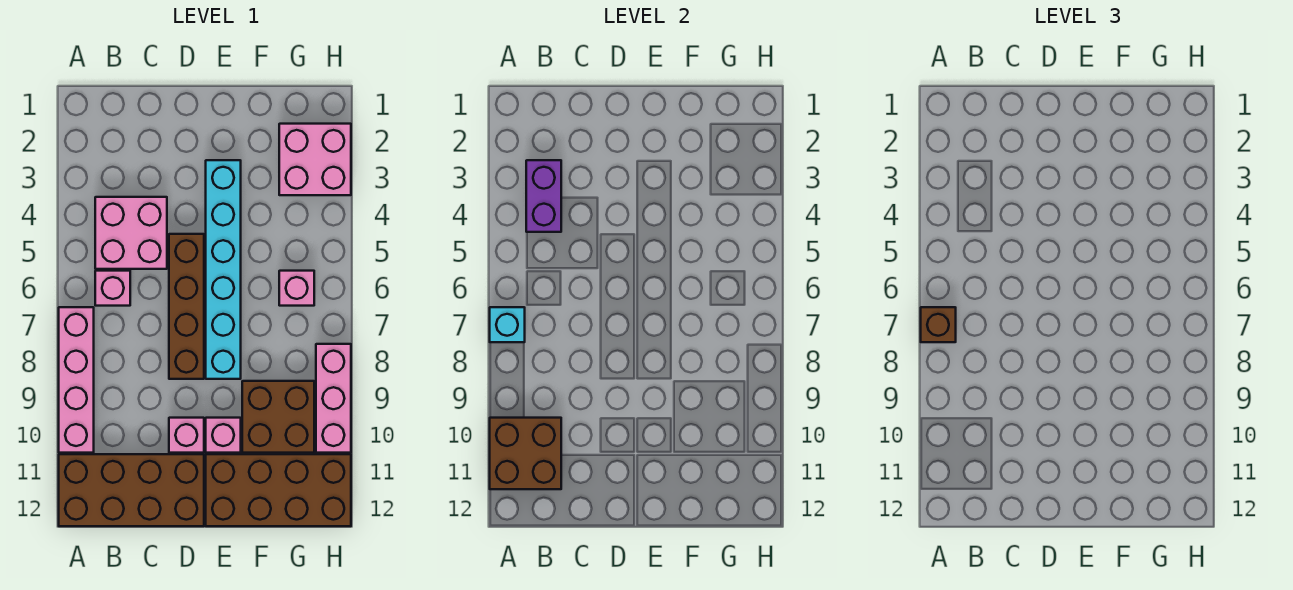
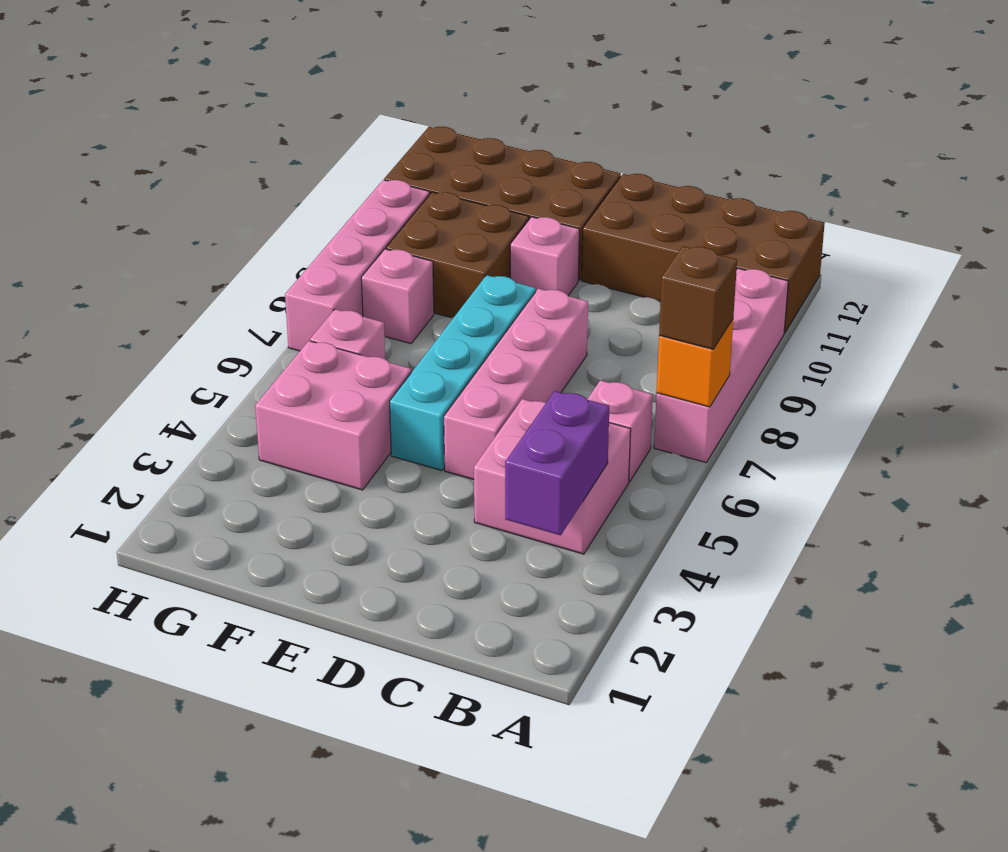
cyan 1x1 brick [490,307,525,342] -> orange 1x1 brick [657,320,733,407]
brown 2x2 brick [490,418,561,489] -> none
brown 1x4 brick [169,234,204,379] -> pink 1x4 brick [444,289,588,480]
pink 1x1 brick [169,418,204,453] -> pink 1x1 brick moved to [361,249,434,344]
cyan 1x6 brick [206,160,241,379] -> cyan 1x4 brick [389,275,536,470]
pink 2x2 brick [279,124,351,195] -> pink 2x2 brick moved to [255,341,411,490]
pink 1x3 brick [316,344,351,453] -> pink 1x4 brick [285,180,430,351]

